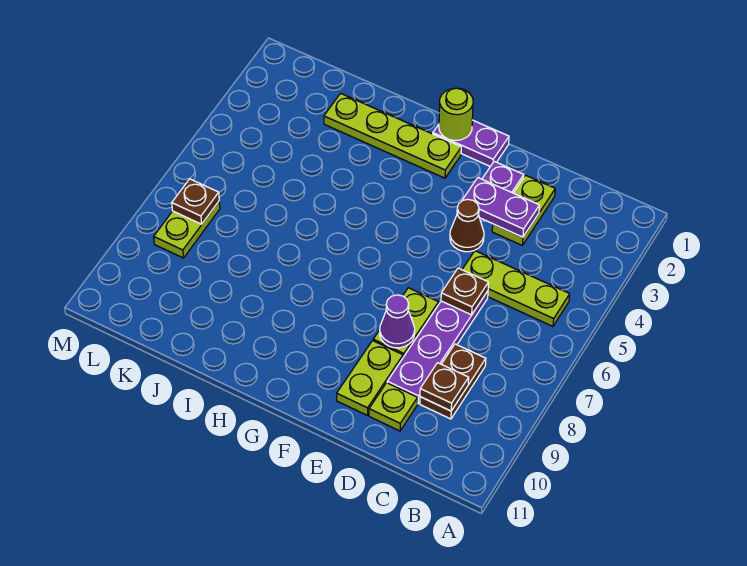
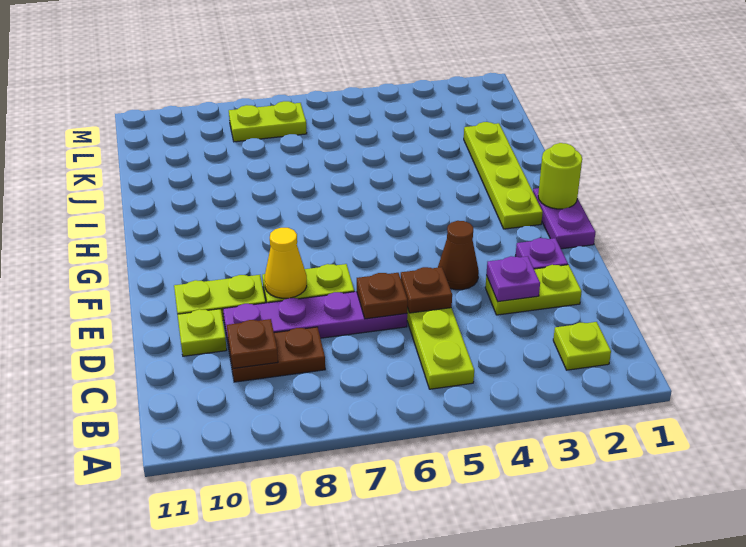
none -> lime 1x1 plate [553,322,611,370]
purple 1x2 plate [462,178,539,237] -> purple 1x1 plate [486,256,540,302]
purple 1x1 cone [380,295,415,348] -> yellow 1x1 cone [264,228,307,298]
brown 1x1 plate [172,179,219,224] -> brown 1x1 plate moved to [401,267,452,313]

